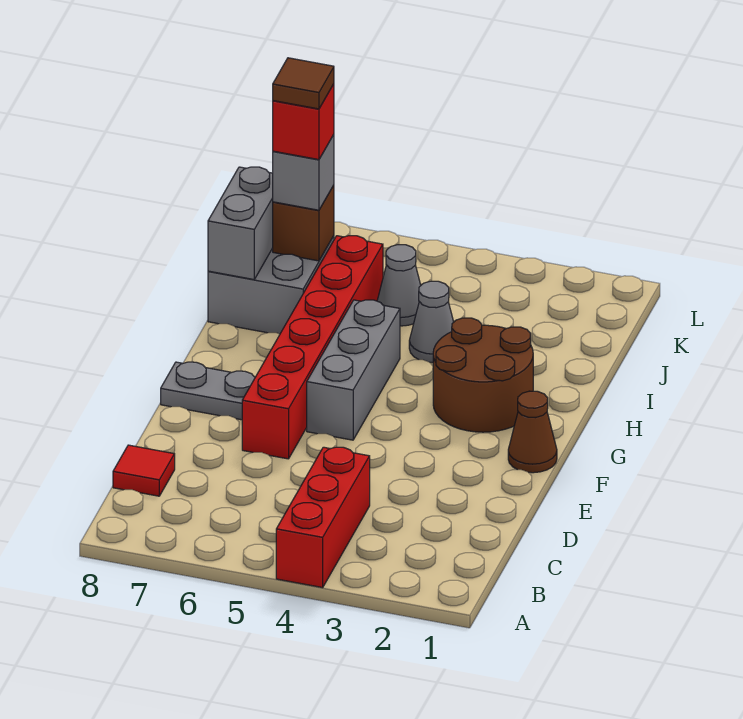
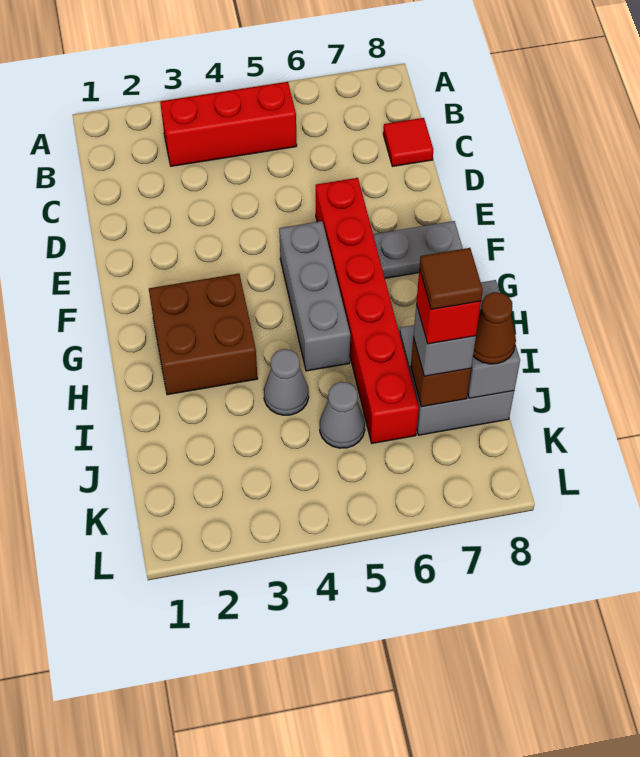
red 1x3 brick [276,447,370,588] -> red 1x3 brick turned to [160,82,297,166]
brown 1x1 cone [508,391,557,473] -> brown 1x1 cone moved to [473,292,516,364]
brown 2x2 round brick [433,318,533,432] -> brown 2x2 brick [149,274,258,395]

